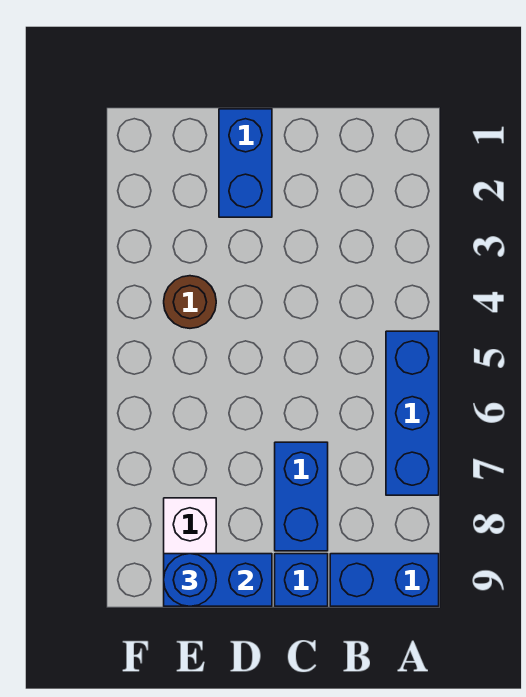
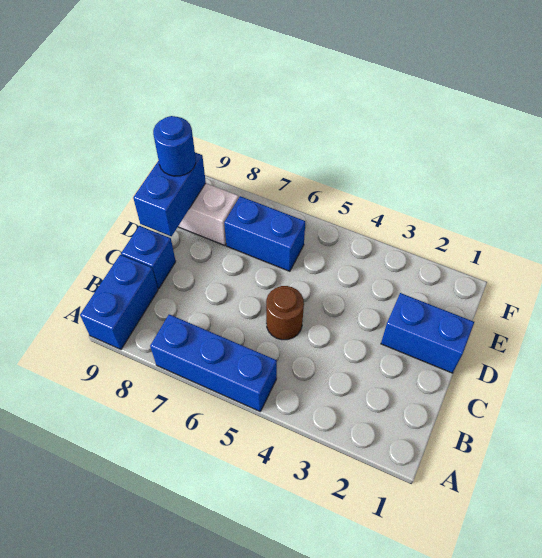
blue 1x2 brick [275,442,328,551] -> blue 1x2 brick moved to [224,196,305,271]
brown 1x1 round brick [164,276,216,328] -> brown 1x1 round brick moved to [266,286,304,340]

